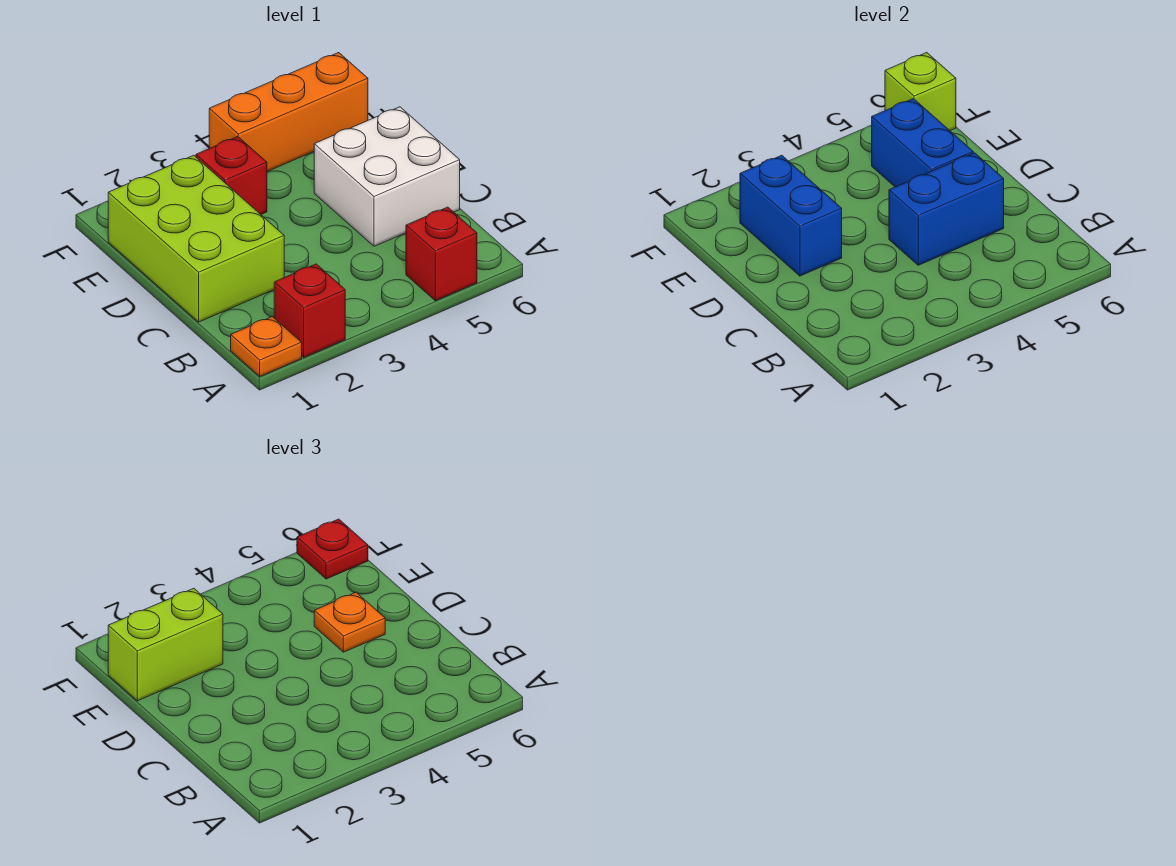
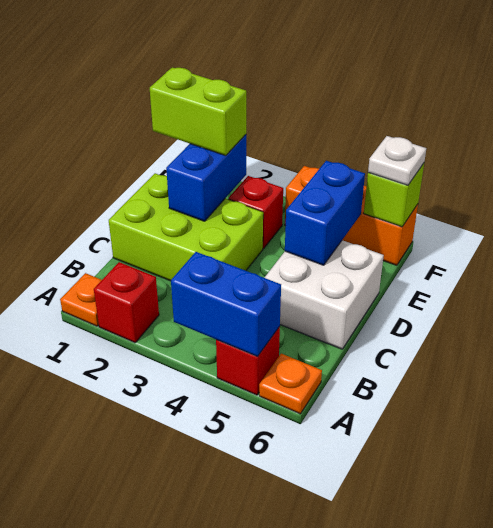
lime 2x3 brick [108,155,284,322] -> lime 2x3 brick turned to [109,173,263,281]
blue 1x2 brick [889,153,1004,265] -> blue 1x2 brick moved to [171,252,281,357]
orange 1x1 plate [314,592,385,652] -> orange 1x1 plate moved to [259,354,322,414]
red 1x1 plate [297,519,368,579] -> white 1x1 plate [368,136,426,185]

